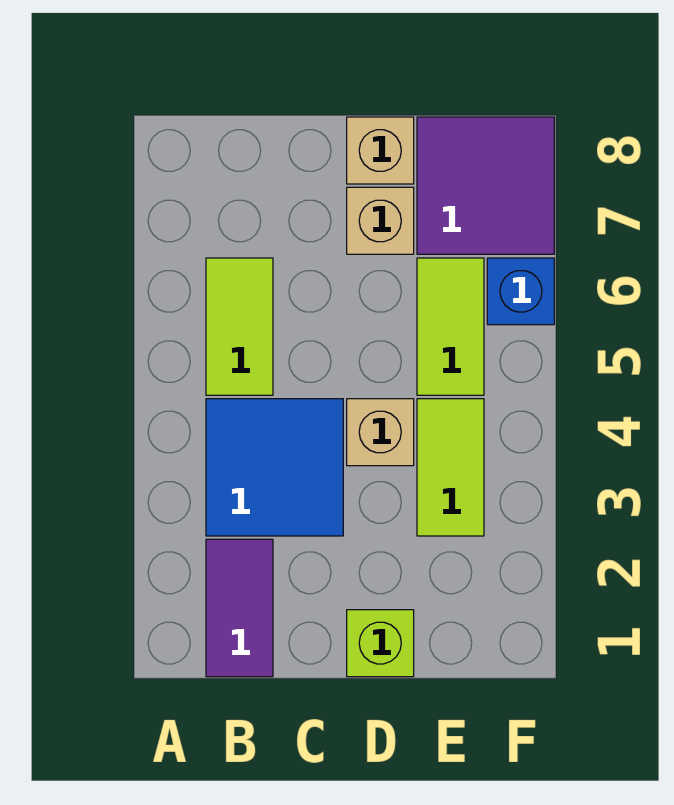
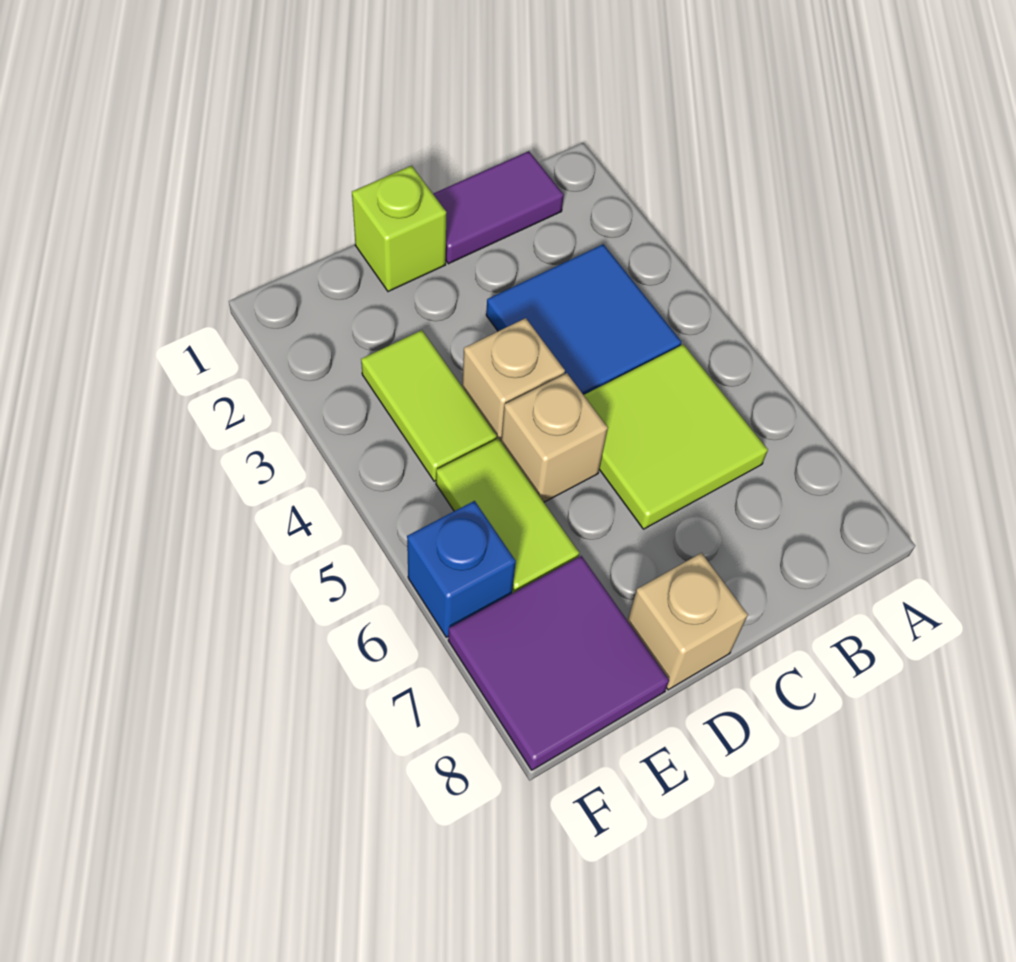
purple 1x2 tile [206,539,273,677] -> purple 1x2 tile turned to [433,151,564,264]
lime 1x2 tile [206,258,273,395] -> lime 2x2 tile [584,344,768,529]
tan 1x1 brick [347,187,414,254] -> tan 1x1 brick moved to [501,373,608,502]

